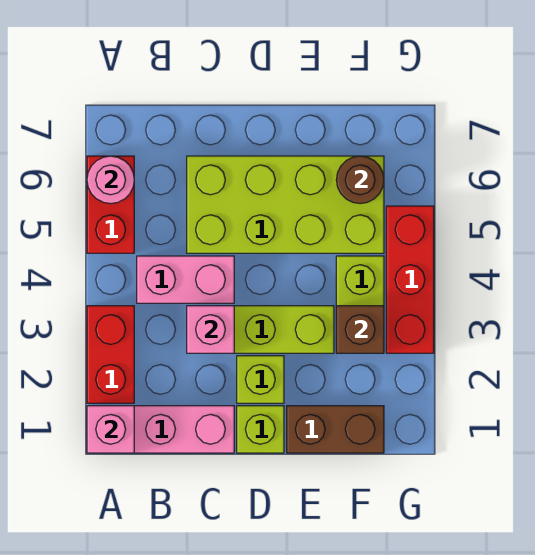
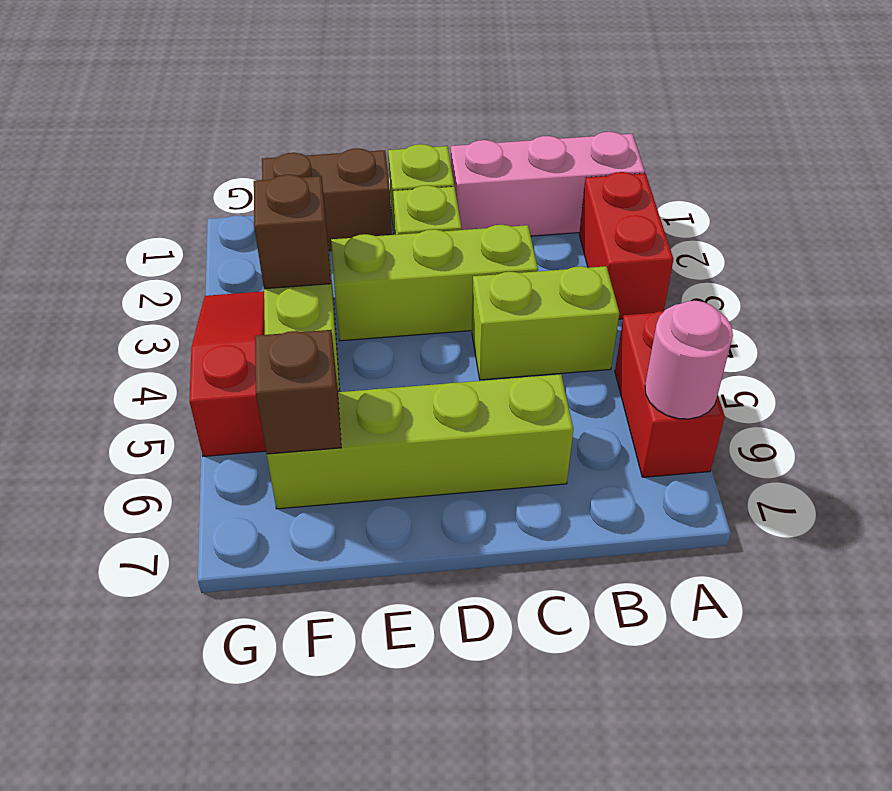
pink 1x1 brick [87,406,134,453] -> none
pink 1x2 brick [137,256,234,303] -> lime 1x2 brick [472,266,619,380]
pink 1x1 brick [187,306,234,353] -> none
lime 2x4 brick [187,156,384,253] -> lime 1x4 brick [267,374,573,509]
brown 1x1 round brick [336,156,384,204] -> brown 1x1 brick [255,330,341,454]
red 1x3 brick [386,206,434,353] -> red 1x3 slope [189,291,266,456]

